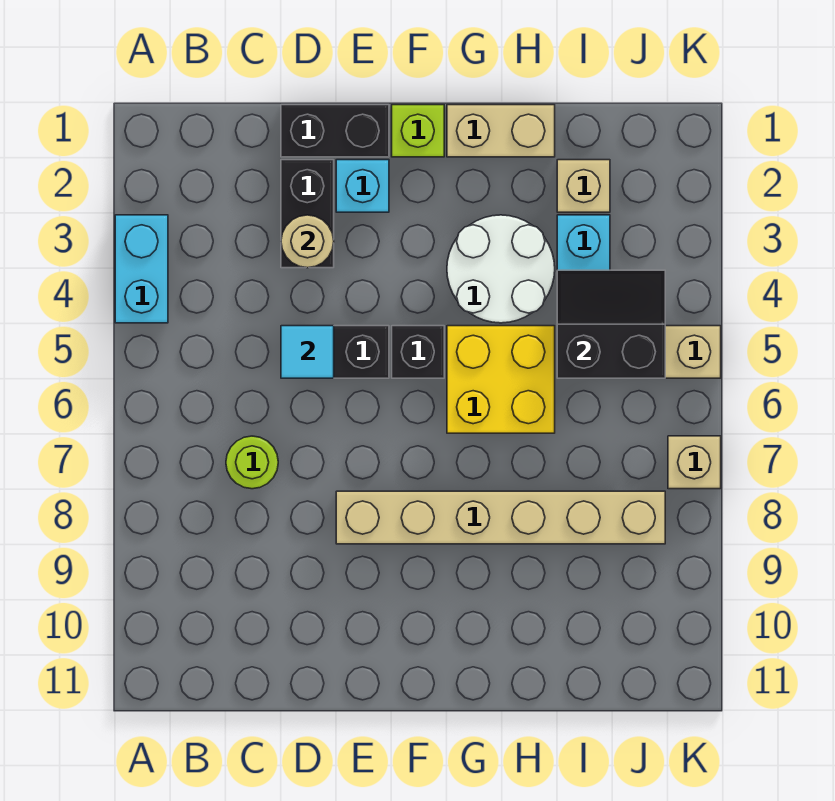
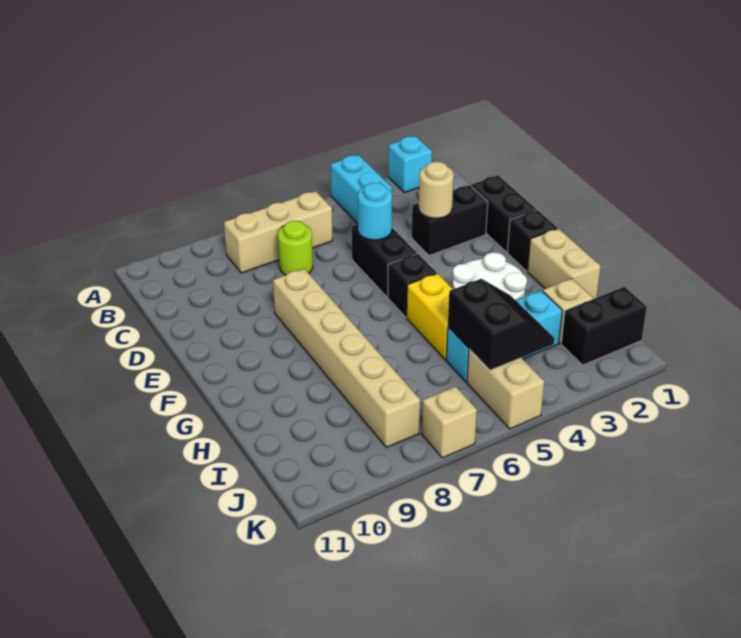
cyan 1x2 brick [115,215,168,323] -> cyan 1x2 brick turned to [331,155,392,224]
none -> tan 1x3 brick [224,191,333,273]
cyan 1x1 tile [281,326,334,378] -> cyan 1x1 round brick [358,182,392,240]
cyan 1x1 brick [336,160,389,212] -> cyan 1x1 brick moved to [388,136,432,193]
lime 1x1 brick [392,105,444,157] -> black 1x1 brick [507,210,557,271]
yellow 2x2 brick [447,326,555,433] -> yellow 1x2 brick [407,274,453,360]
none -> black 1x2 brick [561,287,647,365]

